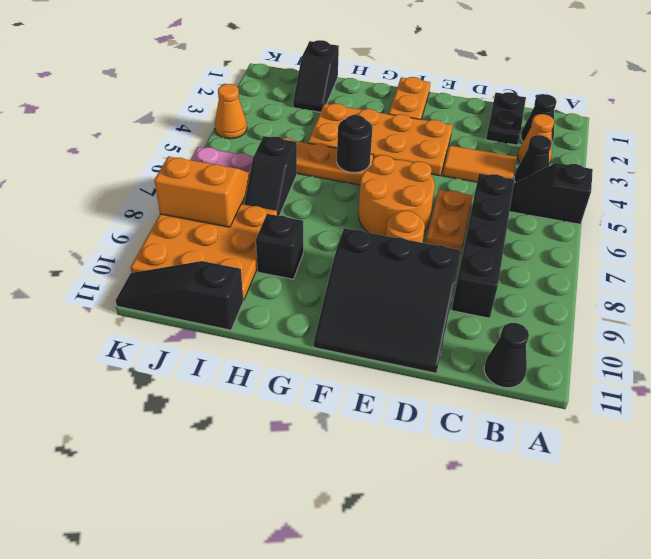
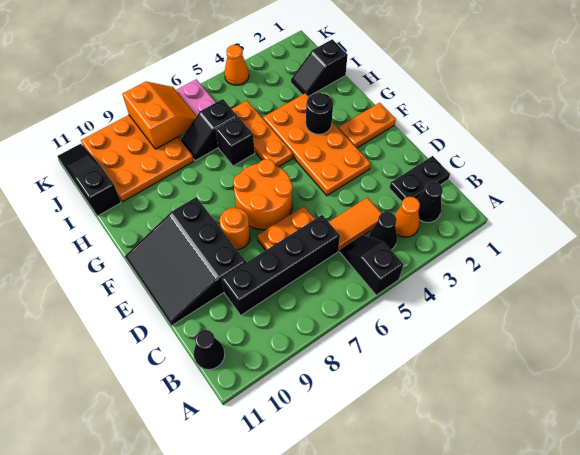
orange 1x2 tile [443,145,516,182] -> orange 1x2 tile turned to [329,197,381,251]
black 1x1 round brick [337,115,373,173] -> black 1x1 round brick moved to [306,93,333,134]
black 1x1 brick [256,214,303,279] -> black 1x1 brick moved to [216,117,255,166]

